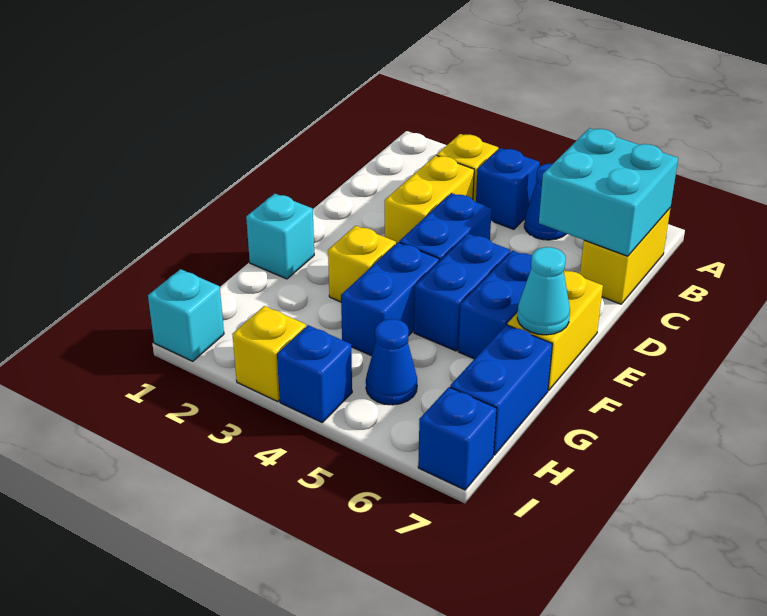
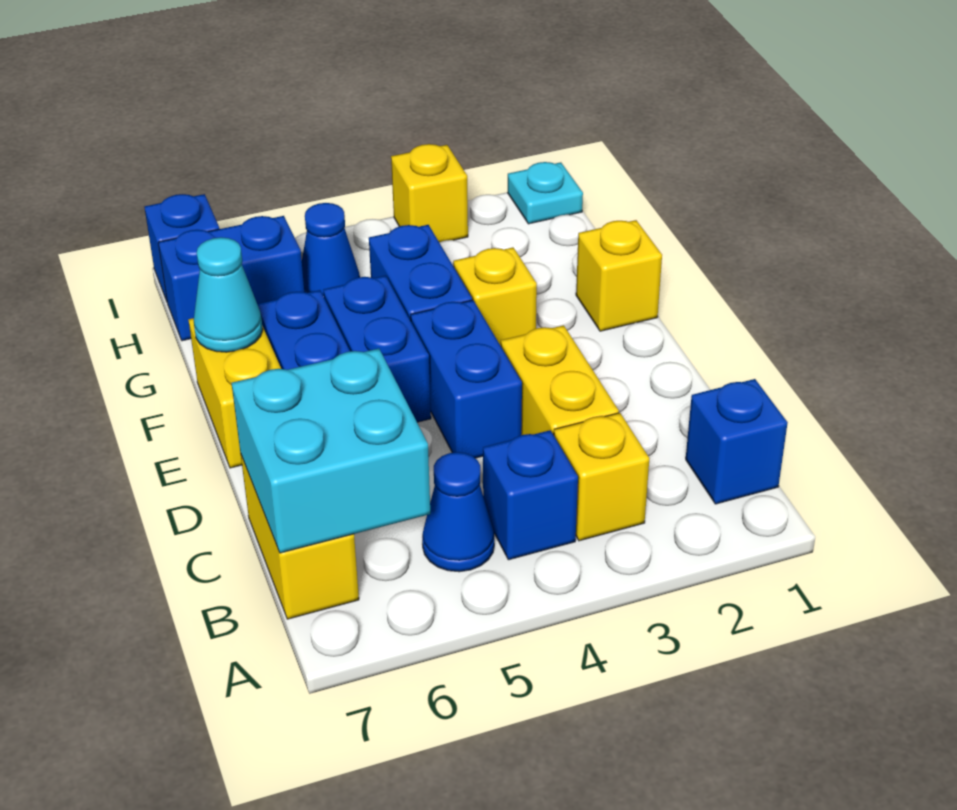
cyan 1x1 brick [246,194,314,279] -> yellow 1x1 brick [576,220,662,331]
blue 1x2 brick [450,325,552,455] -> blue 1x2 brick turned to [158,216,304,341]
cyan 1x1 brick [148,269,224,361] -> cyan 1x1 plate [508,162,583,224]
blue 1x1 brick [277,325,352,422] -> blue 1x1 brick moved to [686,379,788,504]

